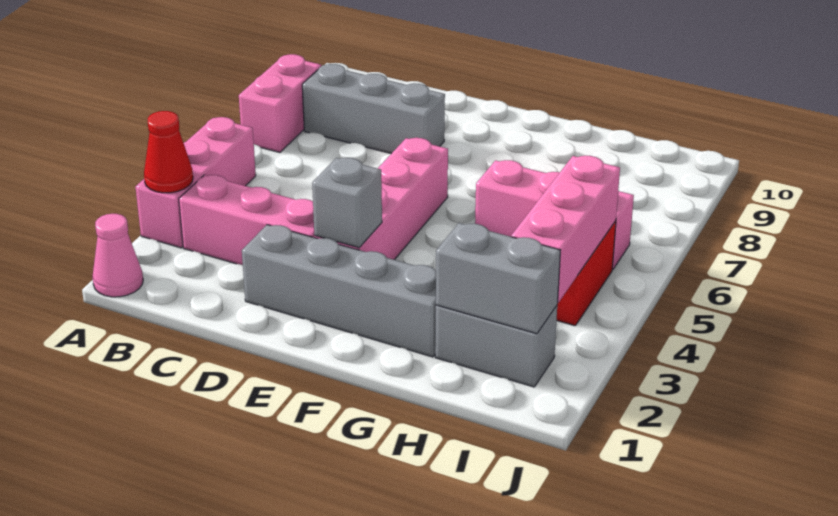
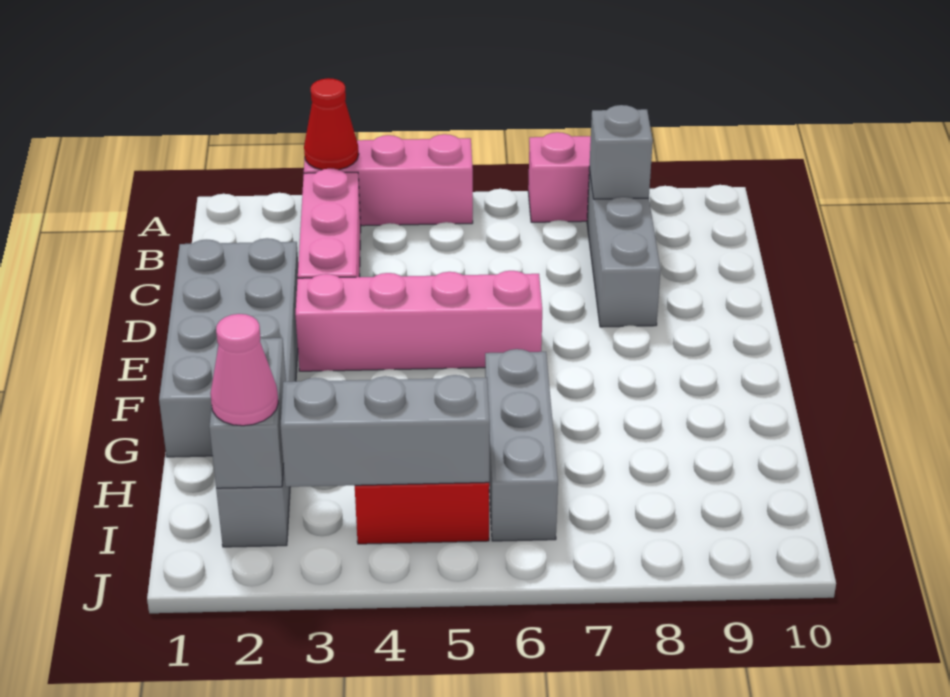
pink 1x1 cone [92,214,143,297] -> pink 1x1 cone moved to [210,314,278,426]
grey 1x4 brick [242,225,436,357] -> grey 2x4 brick [159,238,298,457]
grey 1x1 brick [312,158,382,248] -> grey 1x1 brick moved to [589,105,653,199]
pink 1x3 brick [475,160,634,270] -> grey 1x3 brick [485,349,558,541]
pink 1x3 brick [511,156,620,303] -> grey 1x3 brick [280,375,490,487]

